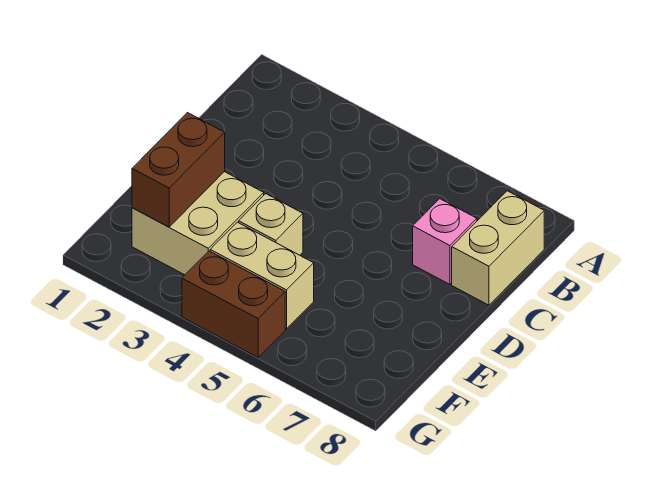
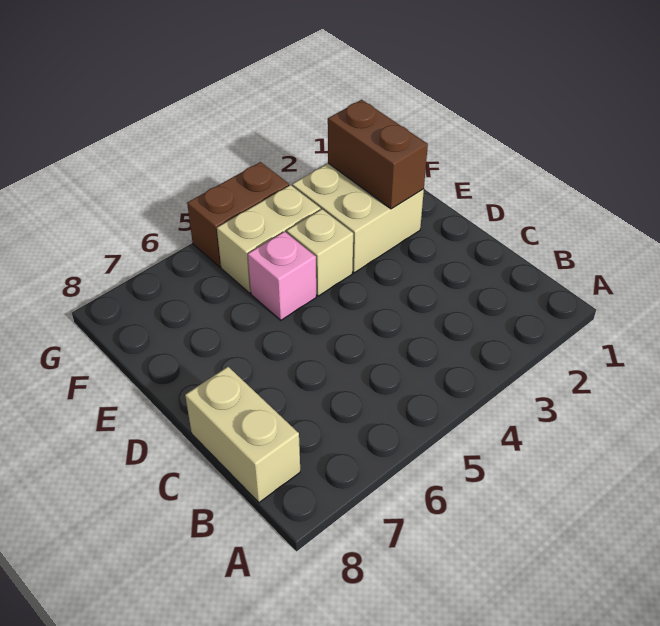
pink 1x1 brick [413,199,477,284] -> pink 1x1 brick moved to [248,232,316,320]

